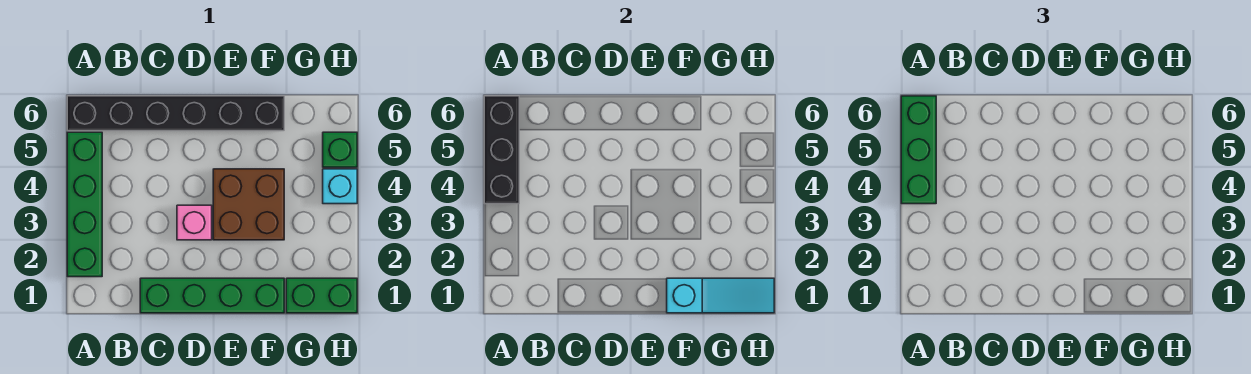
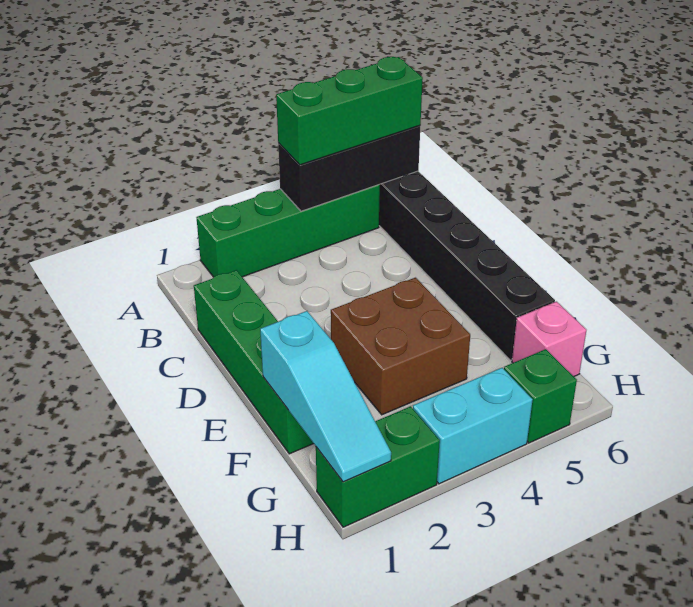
pink 1x1 brick [177,205,212,240] -> pink 1x1 brick moved to [512,302,586,376]
green 1x2 brick [286,278,357,313] -> green 1x2 brick turned to [316,406,440,527]
cyan 1x1 brick [323,169,357,204] -> cyan 1x2 brick [413,368,533,484]

